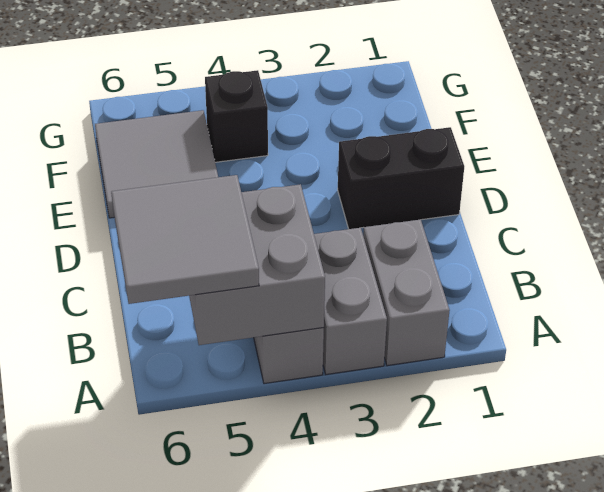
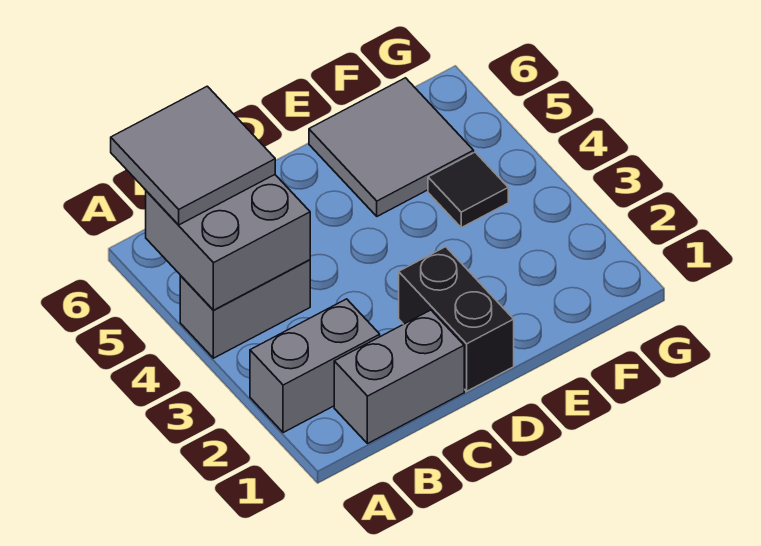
grey 1x2 brick [314,228,387,374] -> grey 1x2 brick moved to [334,310,464,444]
black 1x1 brick [205,70,268,162] -> black 1x1 tile [428,152,508,227]

